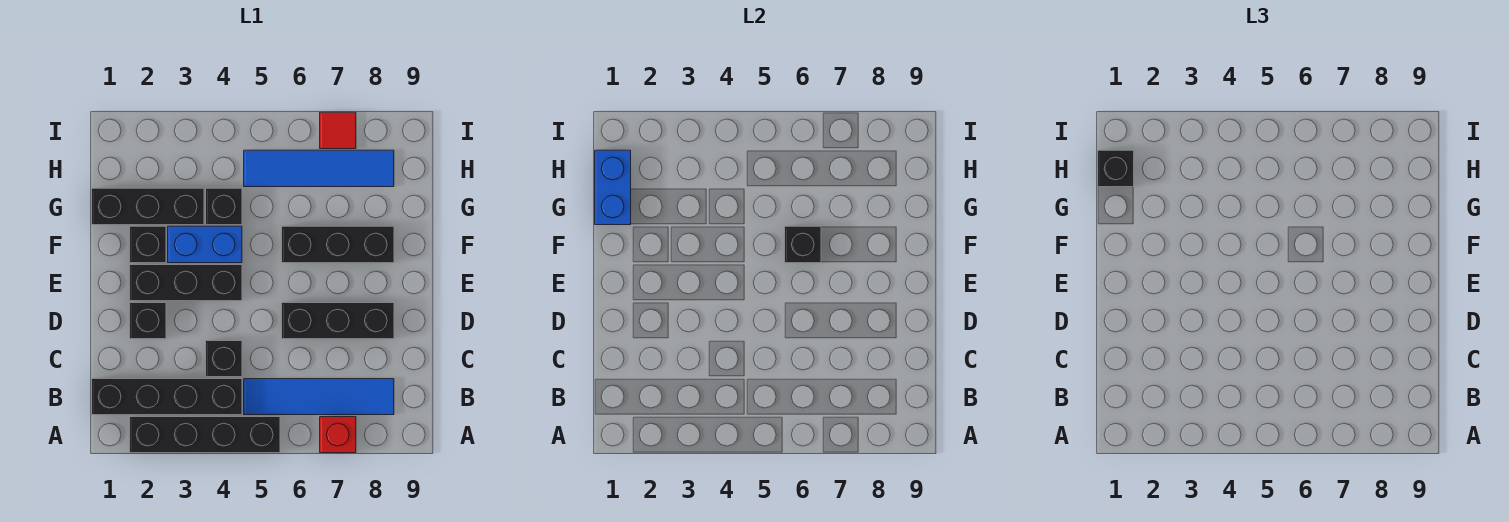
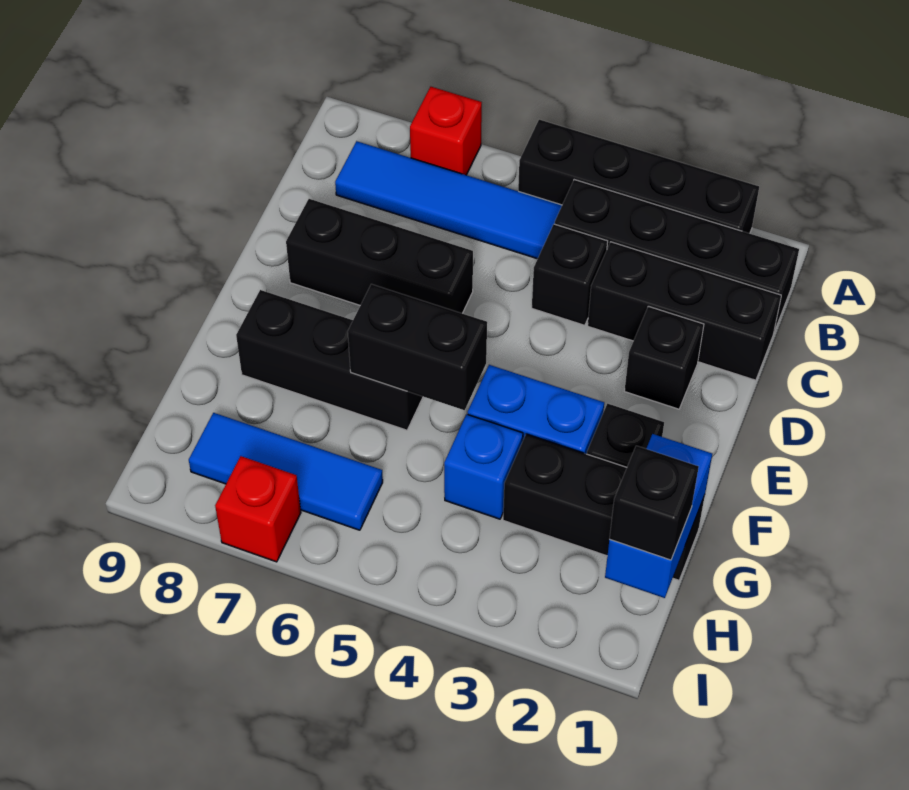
black 1x3 brick [130,265,242,301] -> black 1x3 brick moved to [588,242,781,380]
black 1x1 brick [785,226,821,263] -> black 1x2 brick [348,284,487,410]
black 1x1 brick [206,188,242,225] -> blue 1x1 brick [444,414,523,519]
blue 1x4 tile [244,150,394,187] -> blue 1x3 tile [189,413,383,530]
red 1x1 tile [320,112,356,149] -> red 1x1 brick [215,456,301,562]

